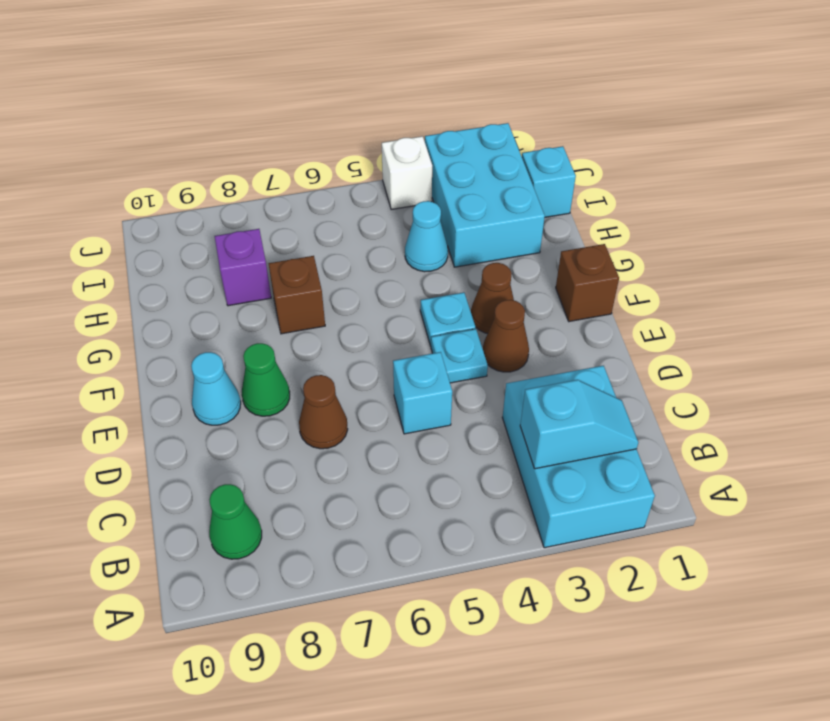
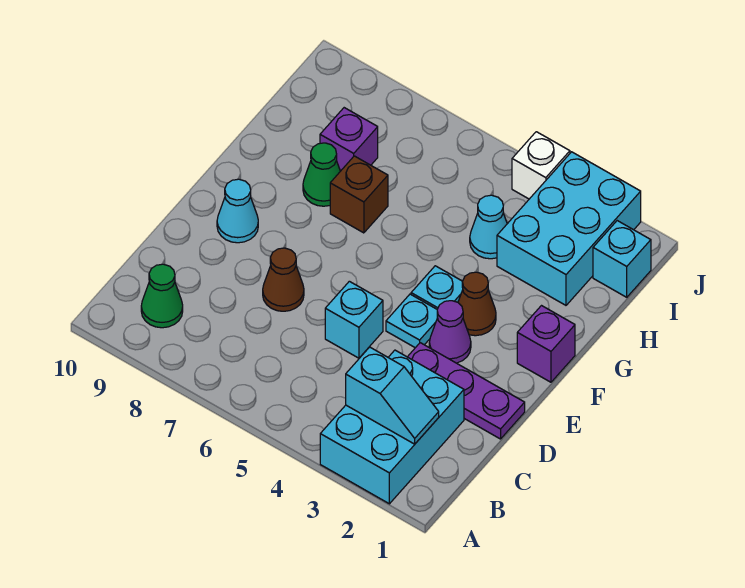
none -> purple 1x3 plate [408,343,525,439]
brown 1x1 cone [483,300,529,372] -> purple 1x1 cone [429,301,471,363]
green 1x1 cone [242,343,290,416] -> green 1x1 cone moved to [303,143,340,206]
brown 1x1 brick [556,244,619,322] -> purple 1x1 brick [517,306,575,382]

